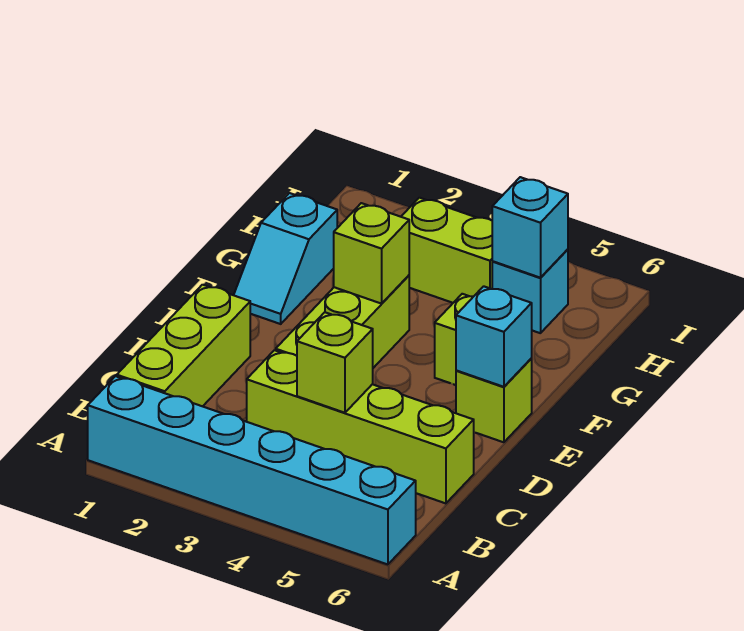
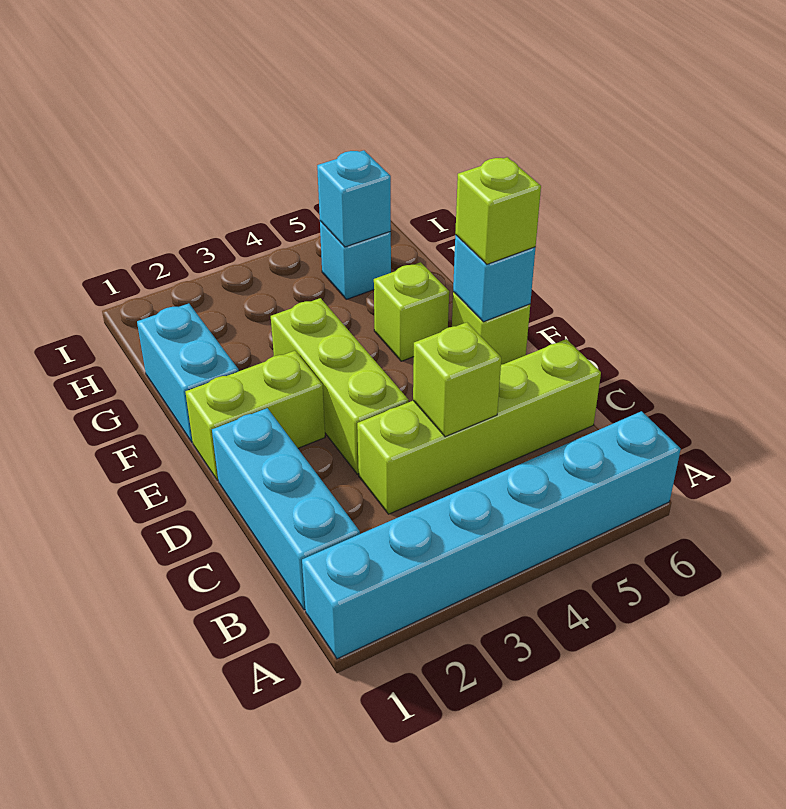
lime 1x3 brick [117,285,250,406] -> cyan 1x3 brick [212,408,360,610]
cyan 1x2 slope [234,193,337,324] -> cyan 1x2 brick [137,303,239,442]
lime 1x1 brick [334,203,409,304] -> lime 1x1 brick moved to [455,157,541,264]
lime 1x2 brick [401,198,493,303] -> lime 1x2 brick moved to [185,351,325,481]

